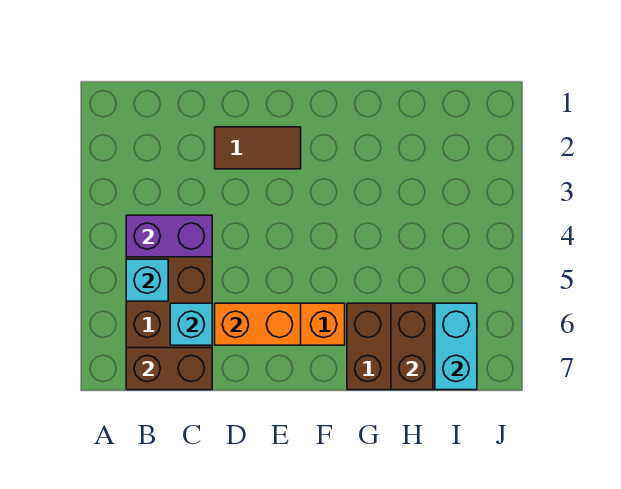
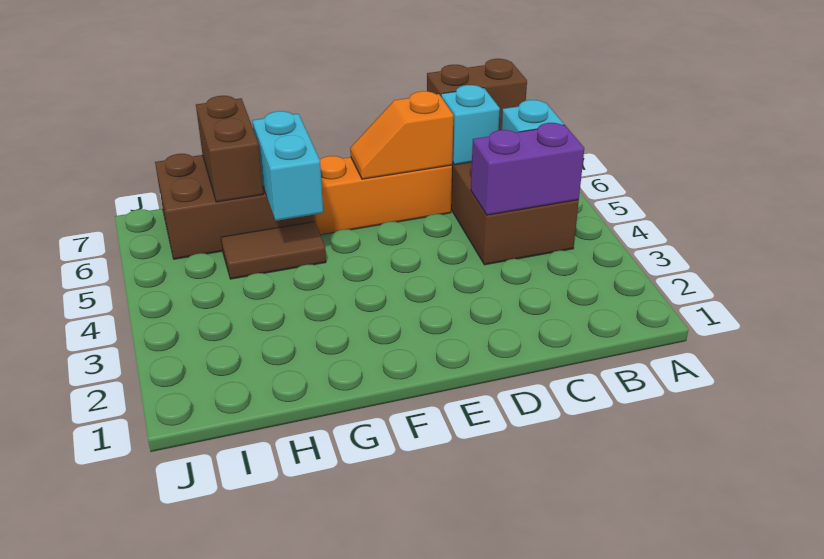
brown 1x2 tile [215,127,301,169] -> brown 1x2 tile moved to [221,222,326,279]
orange 1x2 brick [215,303,301,345] -> orange 1x2 slope [350,91,453,179]
cyan 1x2 brick [435,303,477,390] -> cyan 1x2 brick moved to [252,111,323,221]

